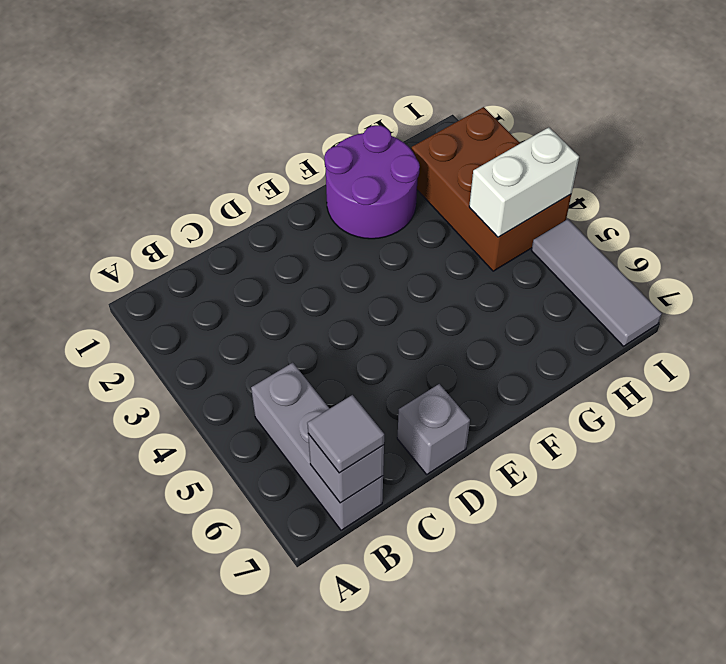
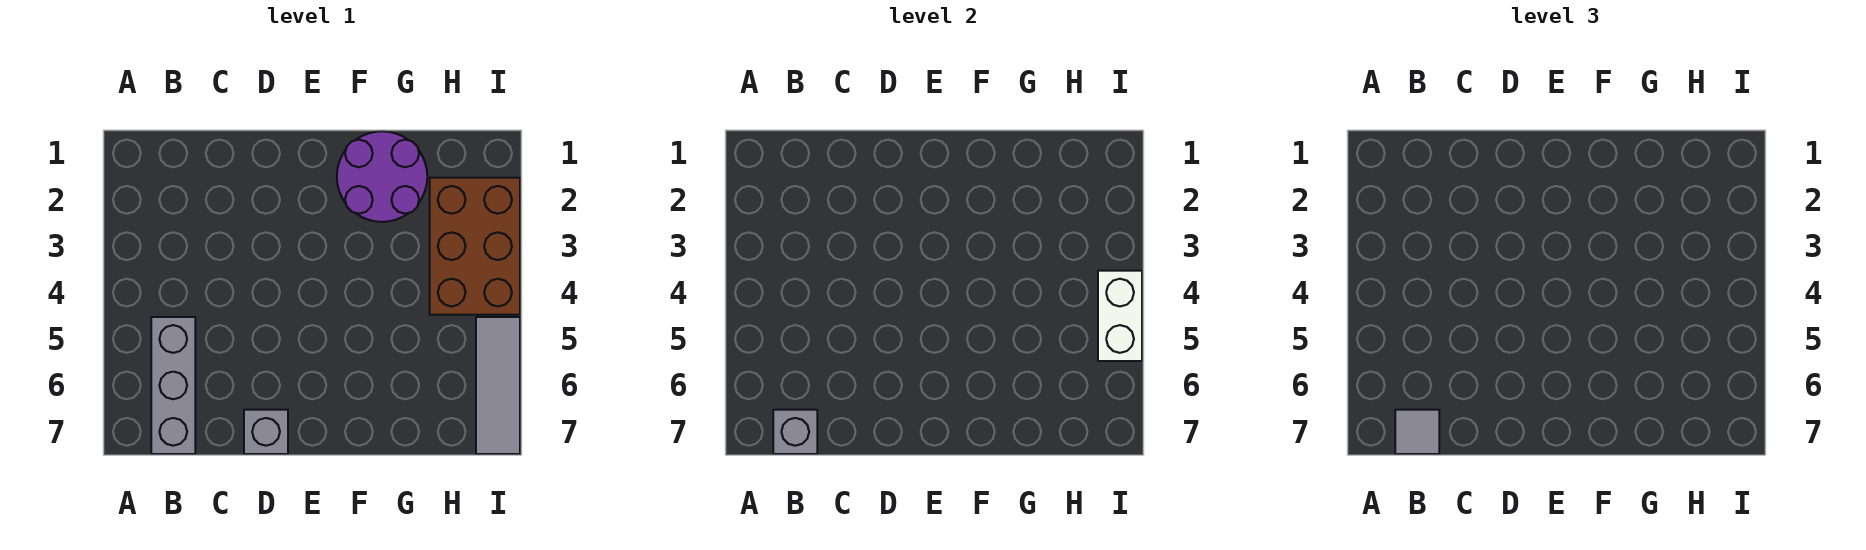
white 1x2 brick [469,127,579,237] -> white 1x2 brick turned to [1098,271,1142,361]

